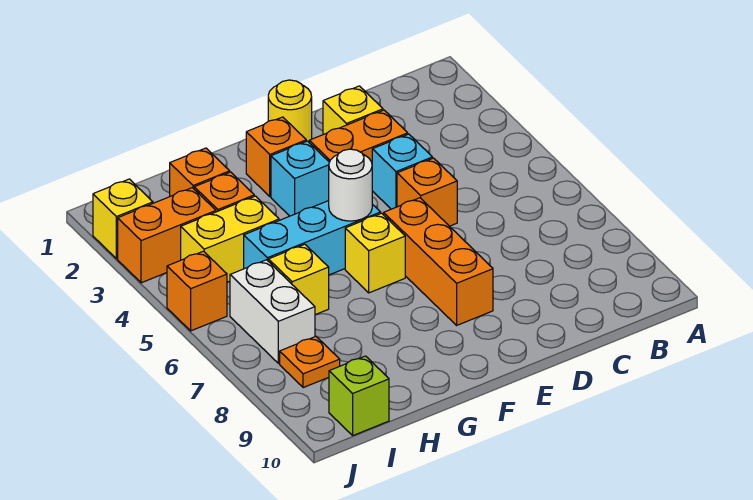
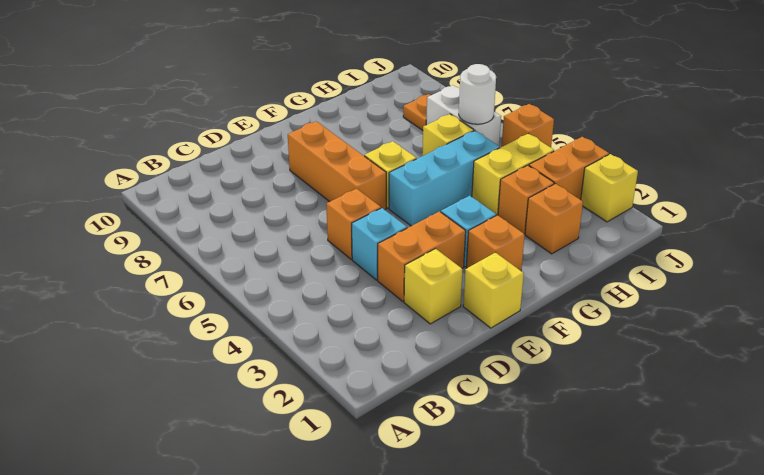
yellow 1x1 round brick [268,80,312,142] -> yellow 1x1 brick [463,252,524,328]
white 1x1 round brick [329,149,372,221] -> white 1x1 round brick moved to [459,64,496,124]
lime 1x1 brick [329,356,389,435] -> none

